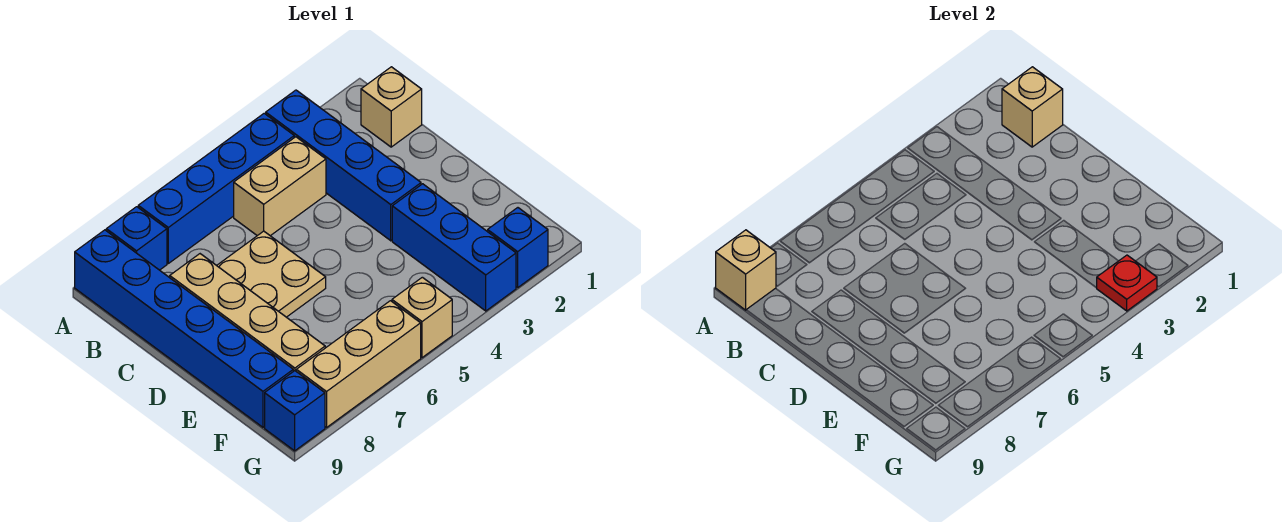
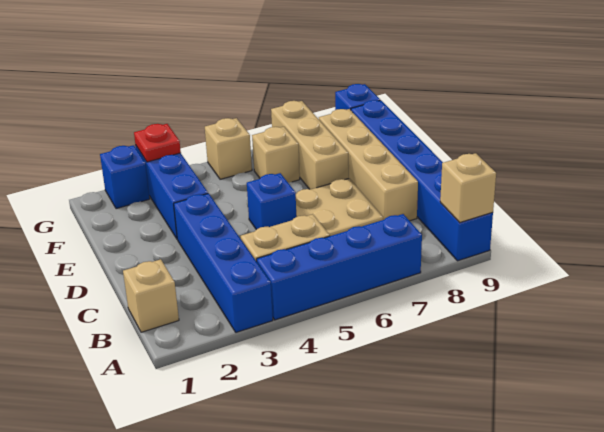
blue 1x1 brick [106,207,167,270] -> blue 1x1 brick moved to [247,173,296,230]
tan 1x1 brick [1002,67,1063,147] -> tan 1x1 brick moved to [252,127,300,182]
tan 1x3 brick [296,301,421,428] -> tan 1x3 brick turned to [271,101,349,189]

